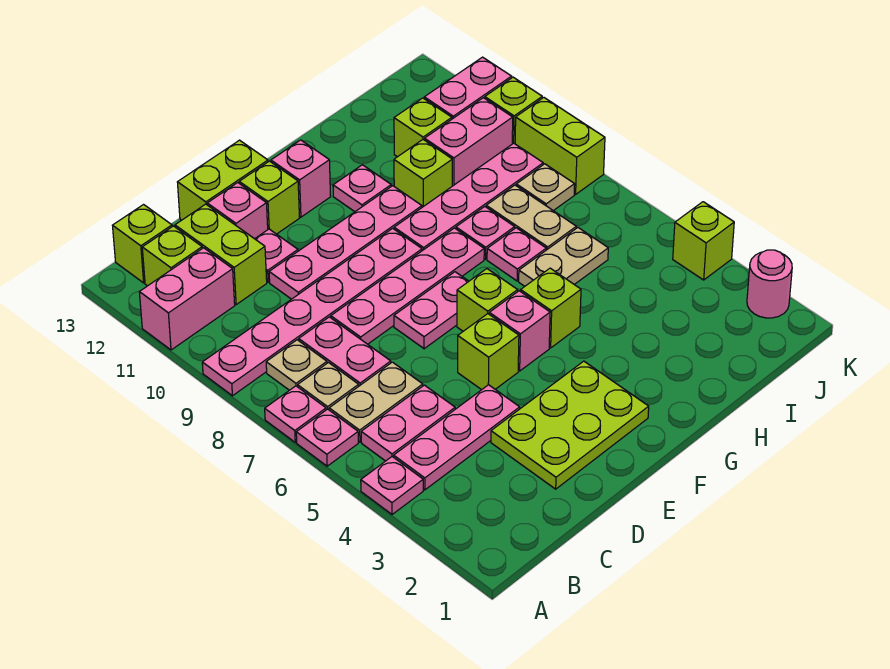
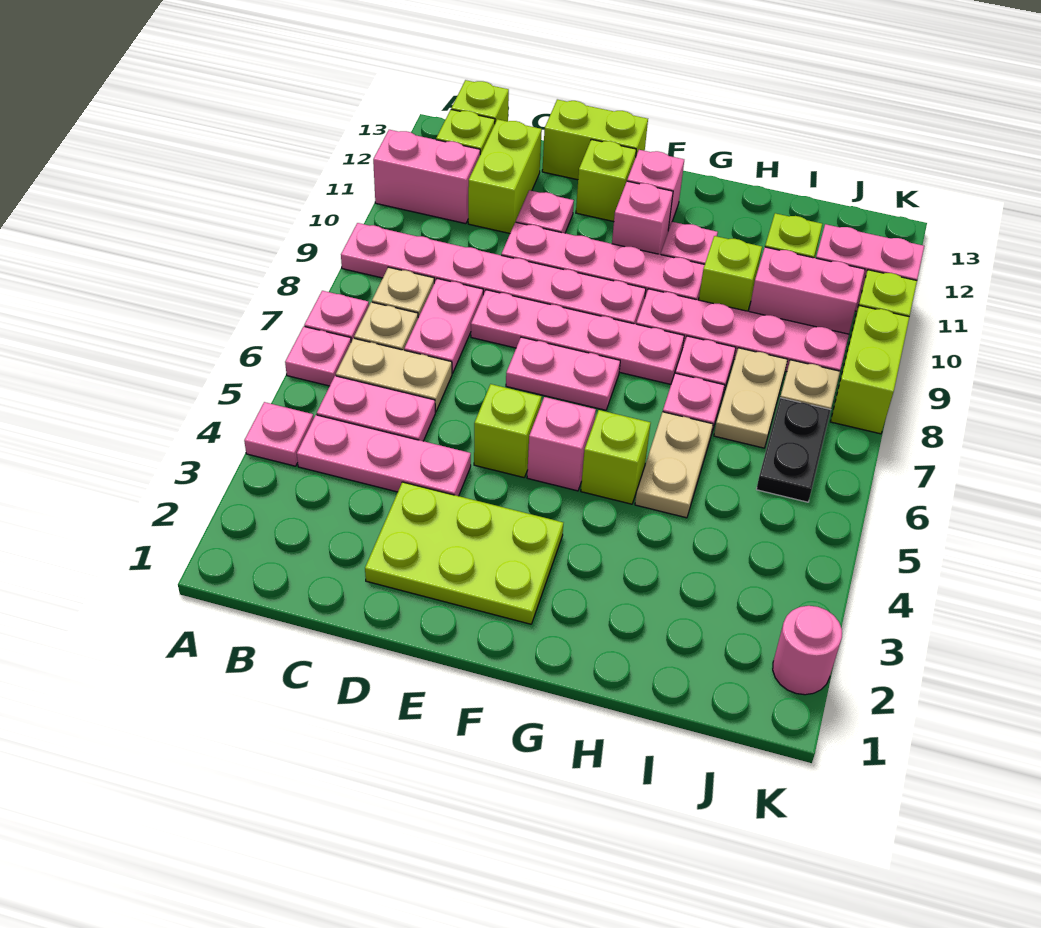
pink 1x1 brick [207,183,268,239] -> pink 1x1 brick moved to [612,181,673,255]
lime 1x1 brick [457,269,518,331] -> none
tan 1x2 plate [519,228,608,286] -> tan 1x2 plate turned to [635,412,713,518]
none -> black 1x2 plate [756,398,831,502]
lime 1x1 brick [673,202,734,280] -> none

